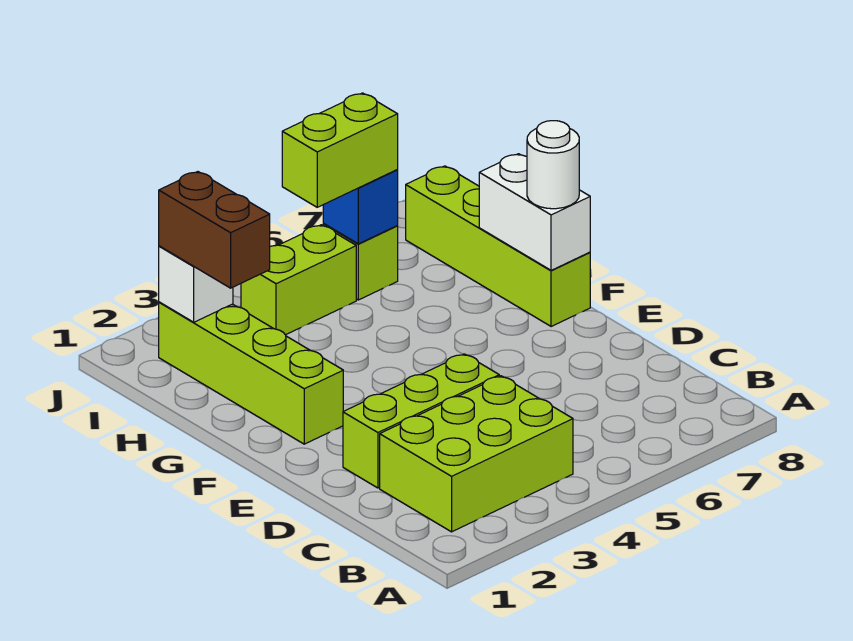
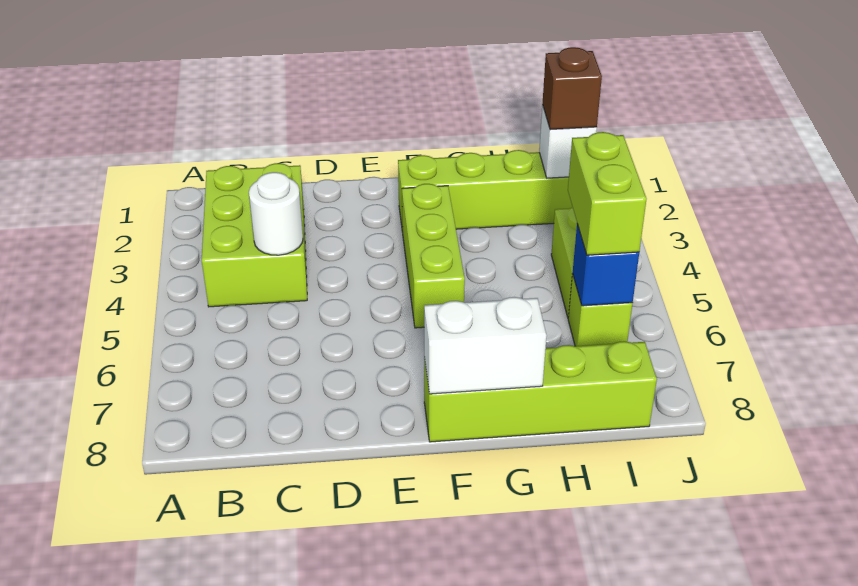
lime 1x3 brick [343,354,499,488] -> lime 1x3 brick moved to [402,184,465,328]
white 1x1 round brick [527,121,579,209] -> white 1x1 round brick moved to [249,172,303,255]
brown 1x2 brick [159,172,270,288] -> brown 1x1 brick [543,47,602,130]

